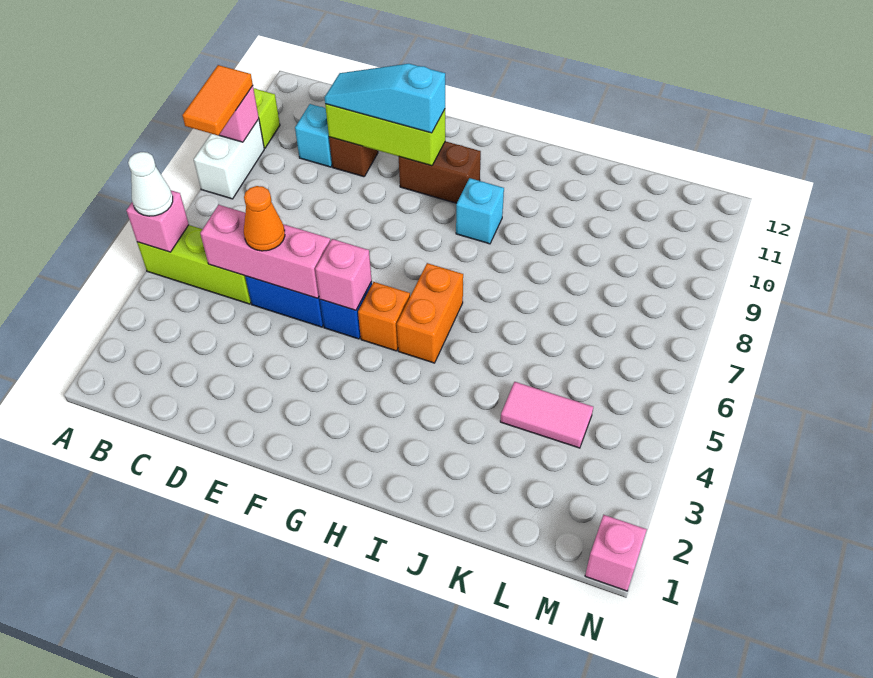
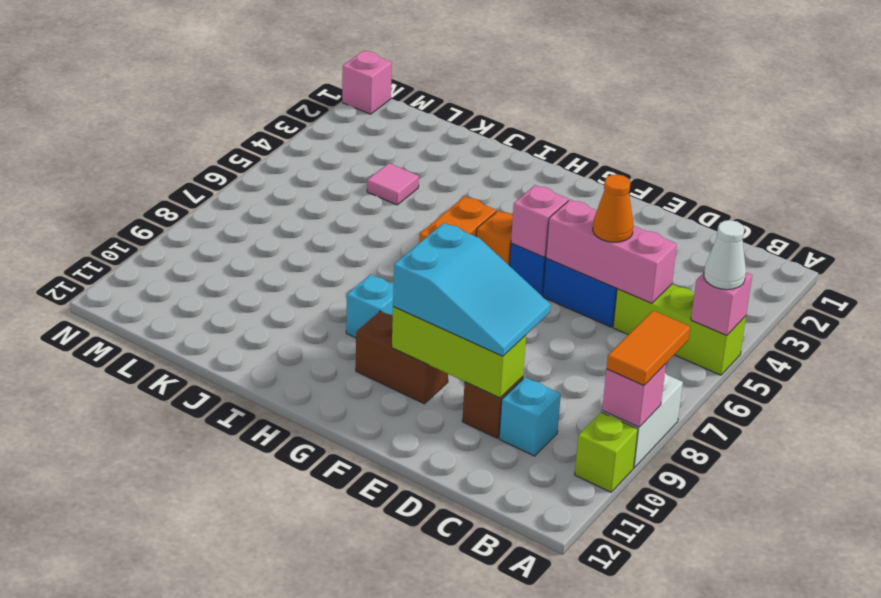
cyan 1x3 slope [324,64,445,133] -> cyan 2x3 slope [393,223,551,356]
pink 1x2 tile [500,382,593,448] -> pink 1x1 tile [367,163,419,205]

